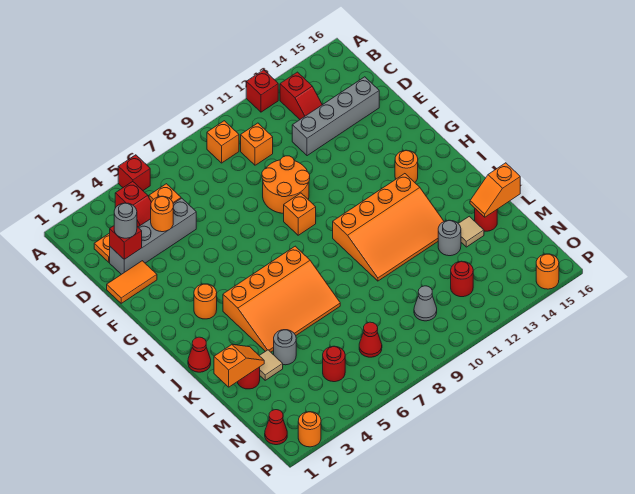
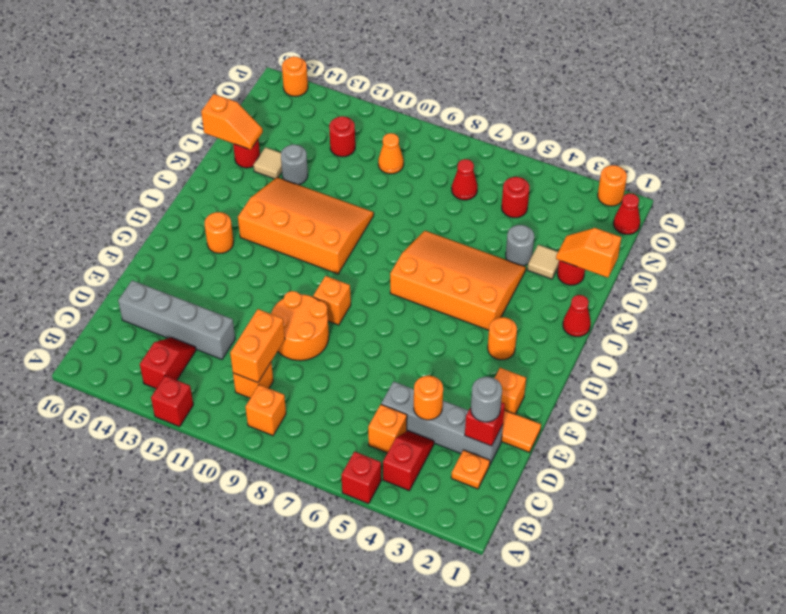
none -> orange 1x2 brick [230,309,285,383]
none -> orange 1x1 brick [494,368,526,414]
grey 1x1 cone [414,286,437,321] -> orange 1x1 cone [378,133,404,174]

